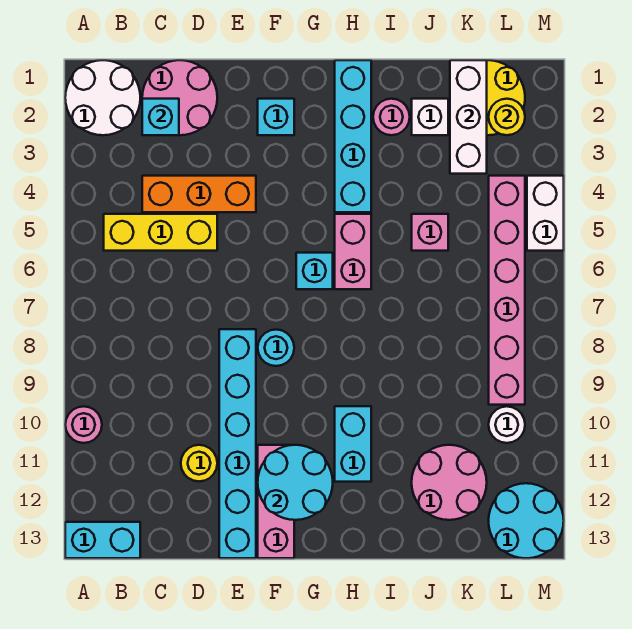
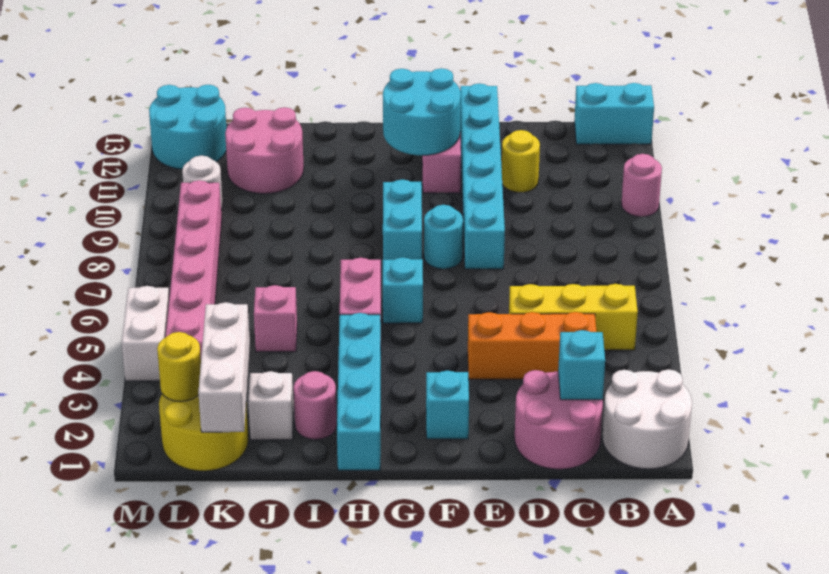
cyan 1x2 brick [335,406,371,482] -> cyan 1x2 brick moved to [383,179,422,260]

